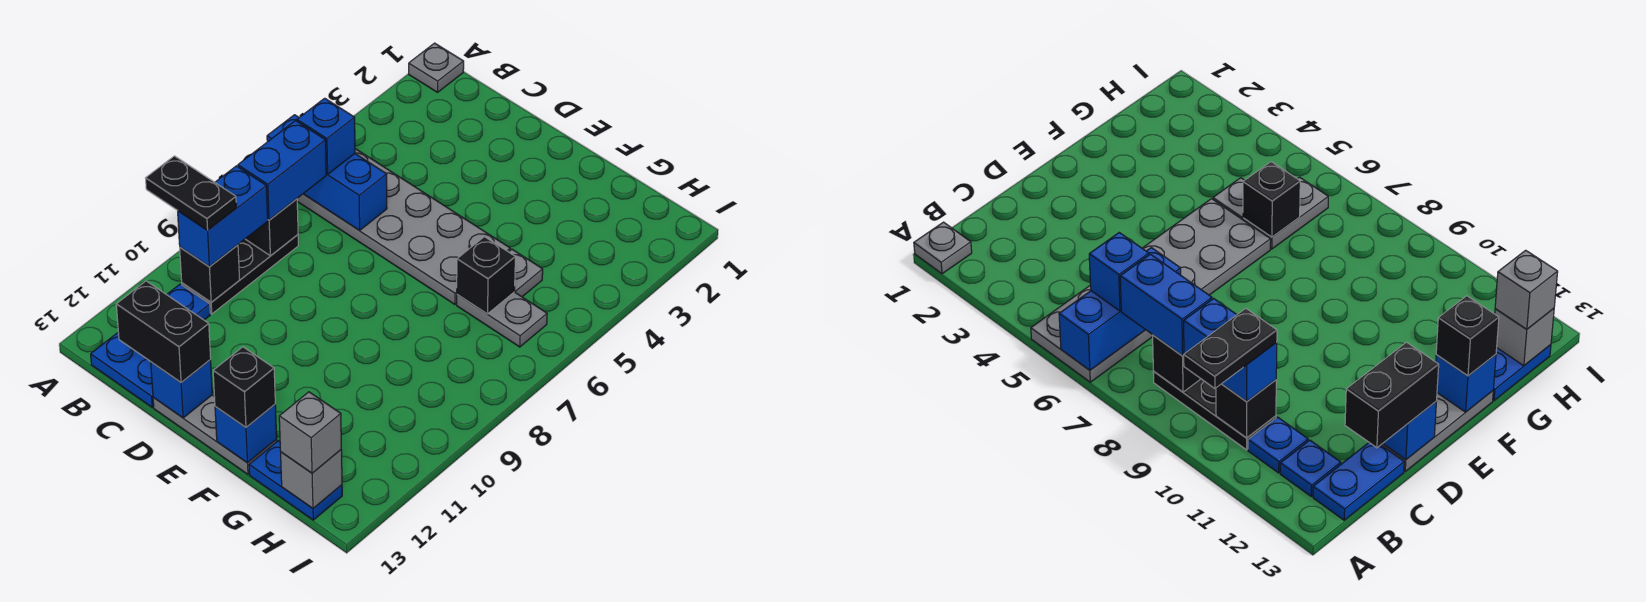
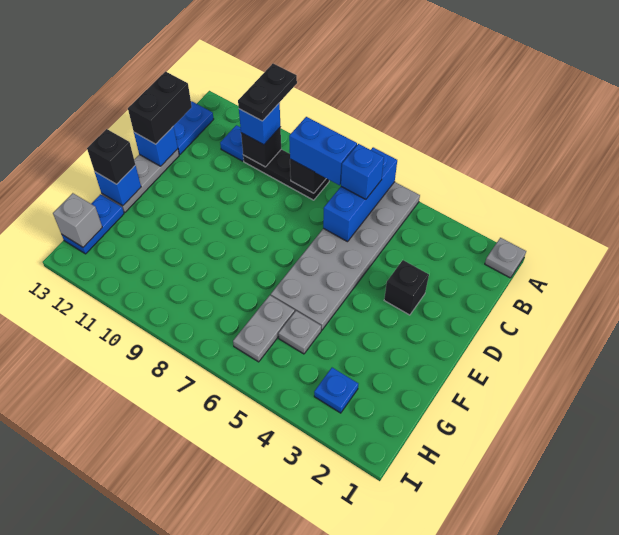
blue 1x2 brick [178,166,268,267] -> blue 1x1 brick [239,103,281,145]
blue 1x1 plate [1280,440,1341,496] -> blue 1x1 plate moved to [314,368,358,413]
black 1x1 brick [457,237,515,314] -> black 1x1 brick moved to [384,260,429,315]
grey 1x1 brick [279,392,341,473] -> none

